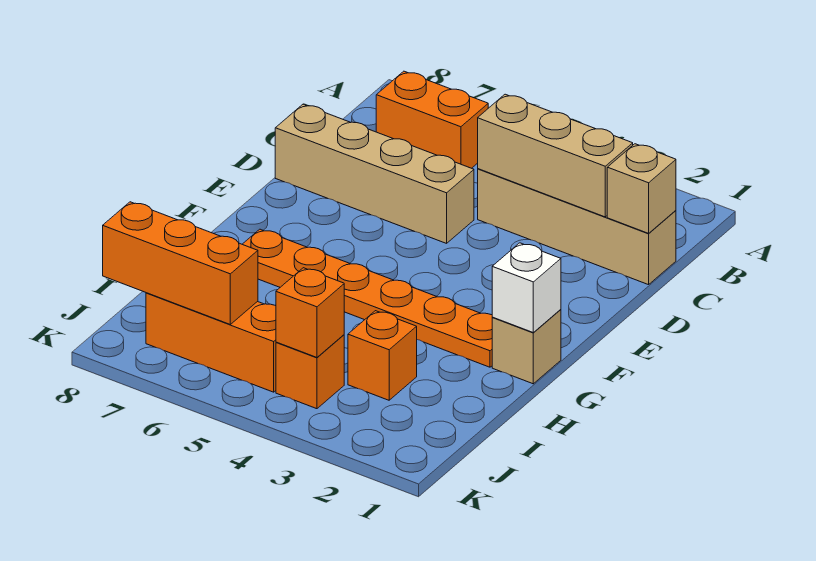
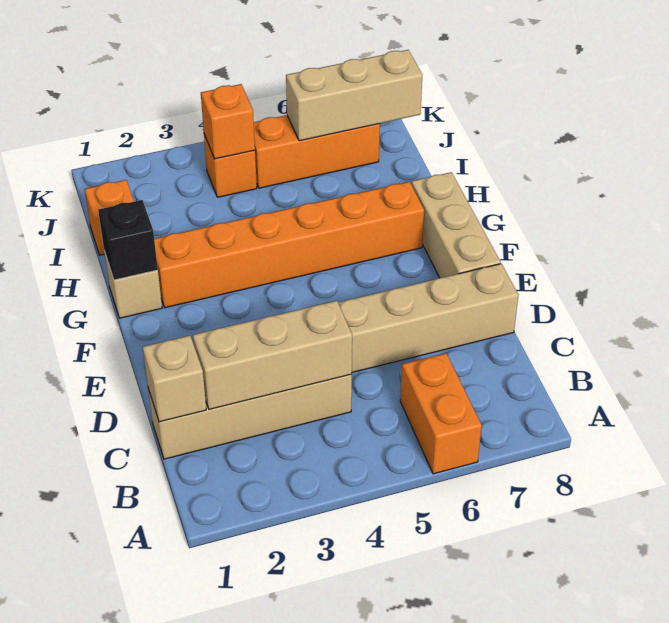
orange 1x2 brick [376,71,488,168] -> orange 1x2 brick turned to [400,353,482,474]
none -> tan 1x3 brick [411,172,501,278]
white 1x1 brick [492,243,561,332] -> black 1x1 brick [98,200,158,280]
orange 1x6 plate [242,229,493,367] -> orange 1x6 brick [154,182,424,308]
orange 1x1 brick [348,311,417,400] -> orange 1x1 brick moved to [85,180,134,255]
orange 1x3 brick [103,202,258,324] -> tan 1x3 brick [286,50,422,141]

